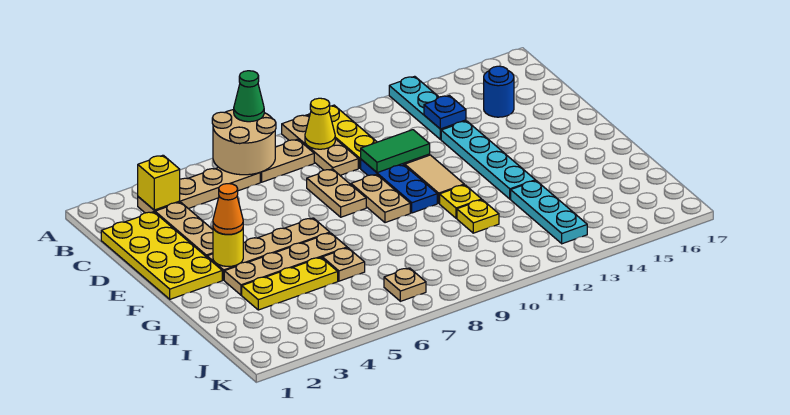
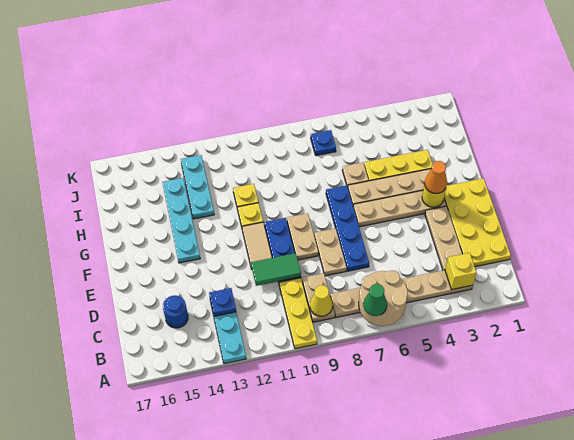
tan 1x3 plate [282,115,358,175] -> tan 1x2 plate [302,273,335,322]
none -> blue 1x4 plate [326,185,369,271]
cyan 1x4 plate [441,121,535,199] -> cyan 1x4 plate moved to [163,178,200,263]
tan 1x1 plate [384,268,426,301] -> blue 1x1 plate [311,130,336,156]

